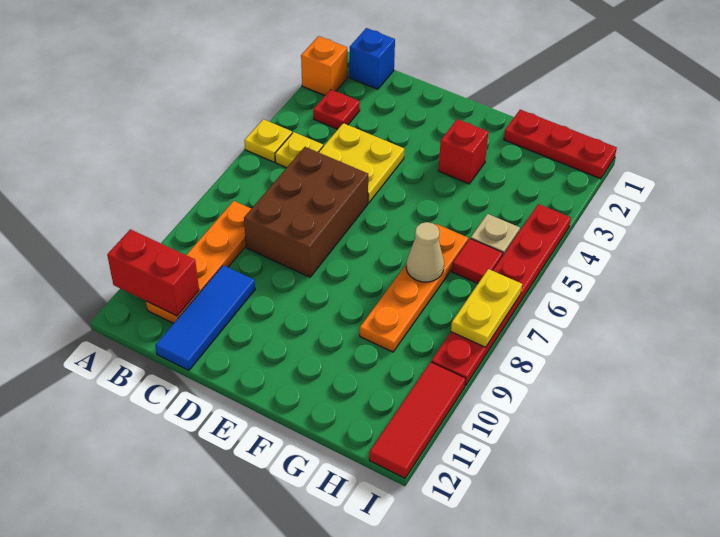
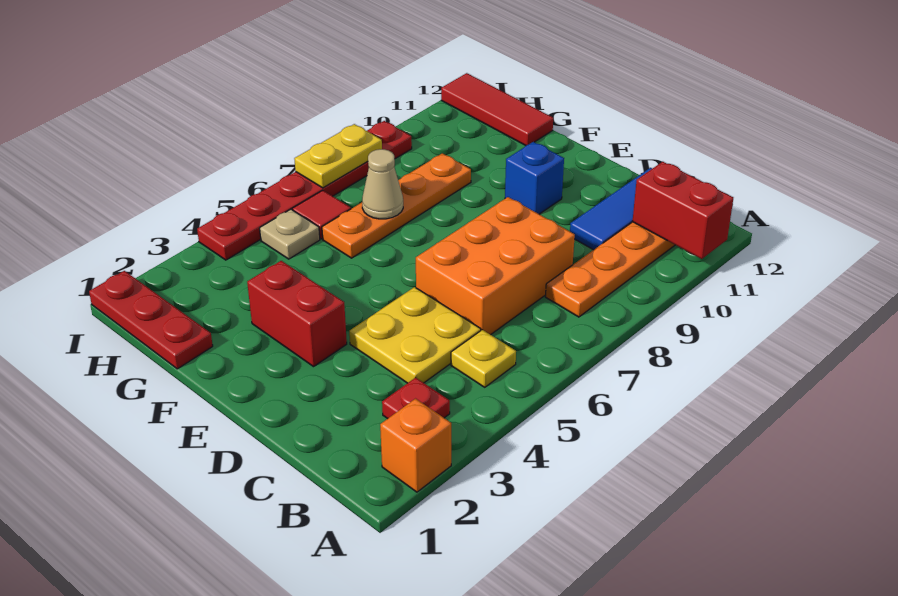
yellow 1x1 plate [244,119,292,162] -> none
blue 1x1 brick [349,28,395,89] -> blue 1x1 brick moved to [505,142,564,214]
brown 2x3 brick [244,147,368,277] -> orange 2x3 brick [416,197,575,335]
red 1x1 brick [438,119,488,184] -> red 1x2 brick [247,261,347,367]
red 1x3 tile [369,362,466,478] -> red 1x3 tile turned to [441,73,553,145]

